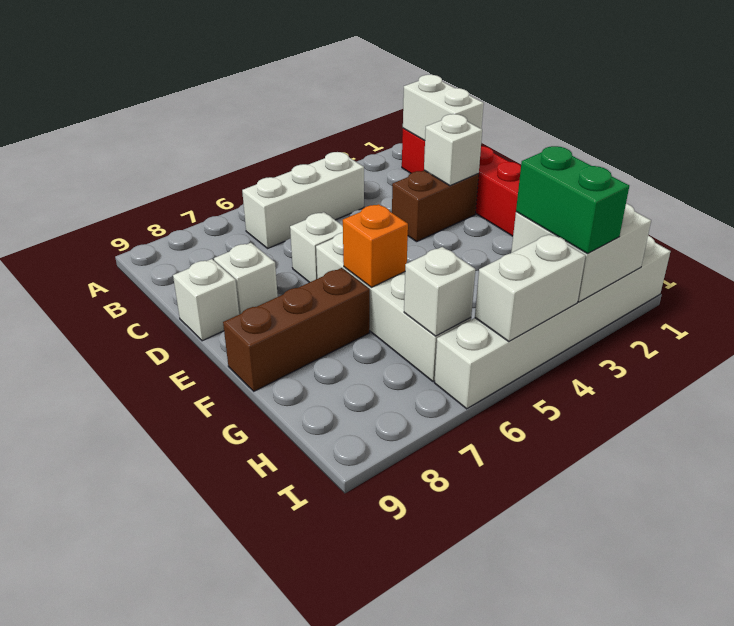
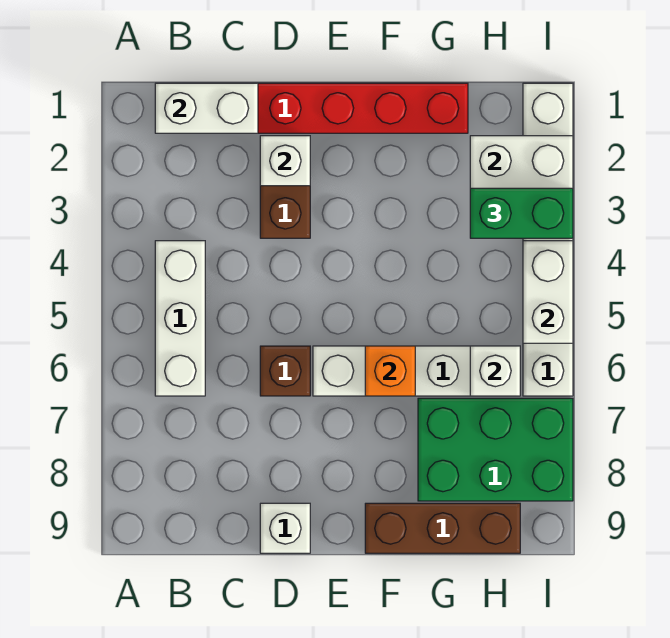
white 1x1 brick [290,212,343,282] -> brown 1x1 brick [260,346,310,396]
white 1x1 brick [214,243,278,314] -> none
brown 1x3 brick [223,268,370,391] -> brown 1x3 brick turned to [365,503,520,553]
none -> green 2x3 brick [418,398,573,501]

